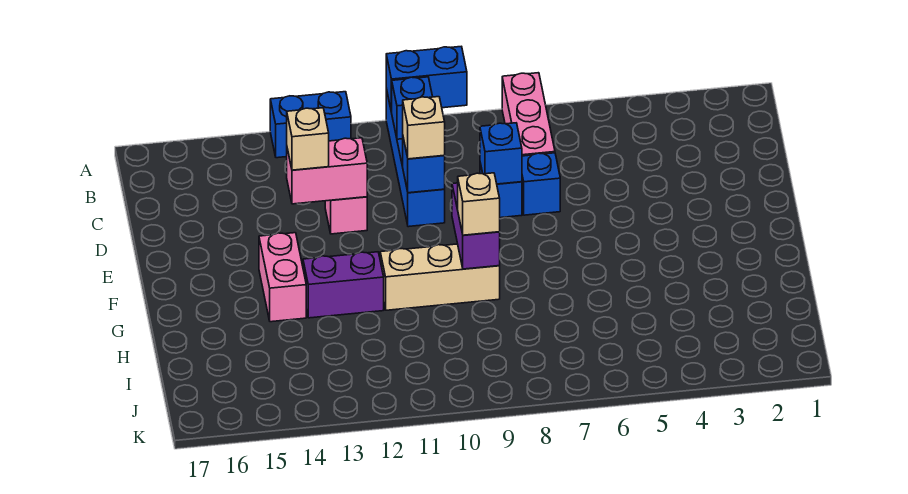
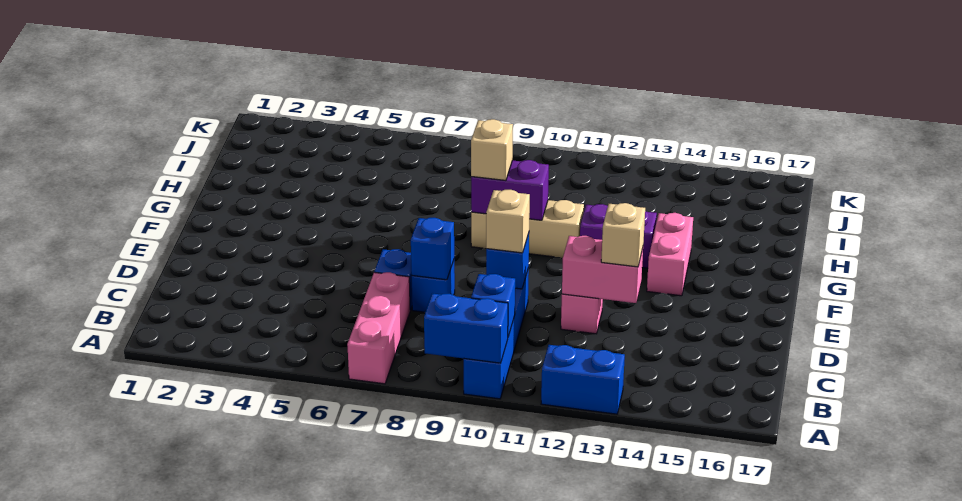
purple 1x2 brick [452,183,500,269] -> purple 1x2 brick turned to [471,160,549,220]

